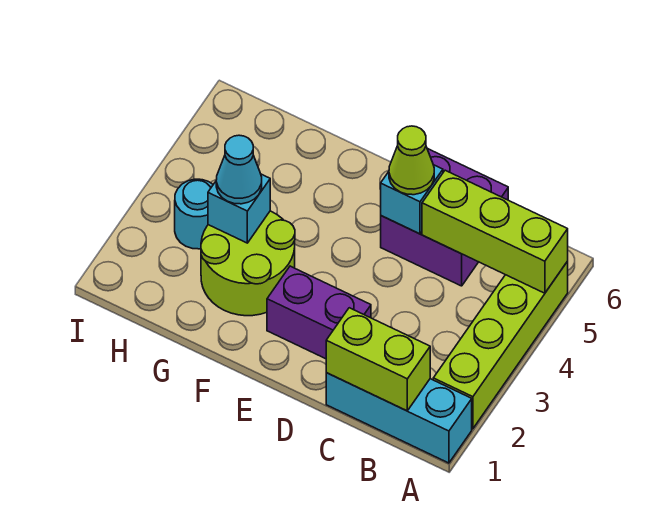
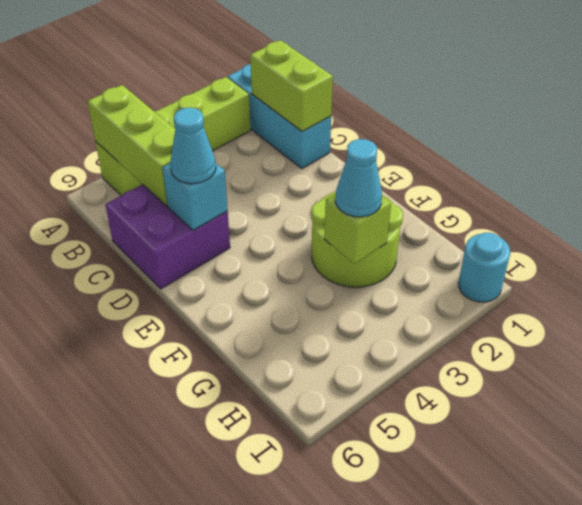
purple 1x2 brick [267,266,371,359] -> none
lime 1x1 cone [389,126,434,195] -> cyan 1x1 cone [170,108,216,184]
cyan 1x1 brick [208,174,270,243] -> lime 1x1 brick [324,194,391,264]
cyan 1x1 round brick [175,179,213,249] -> cyan 1x1 round brick moved to [458,233,510,302]

